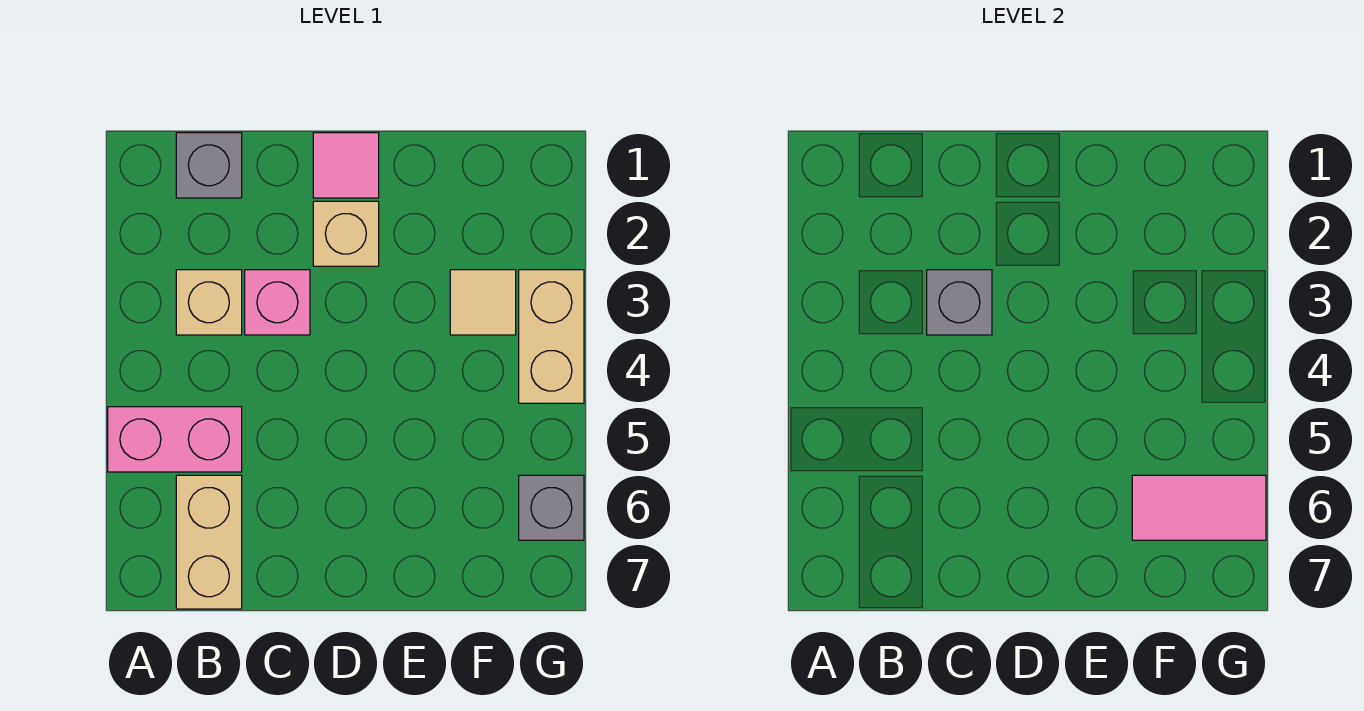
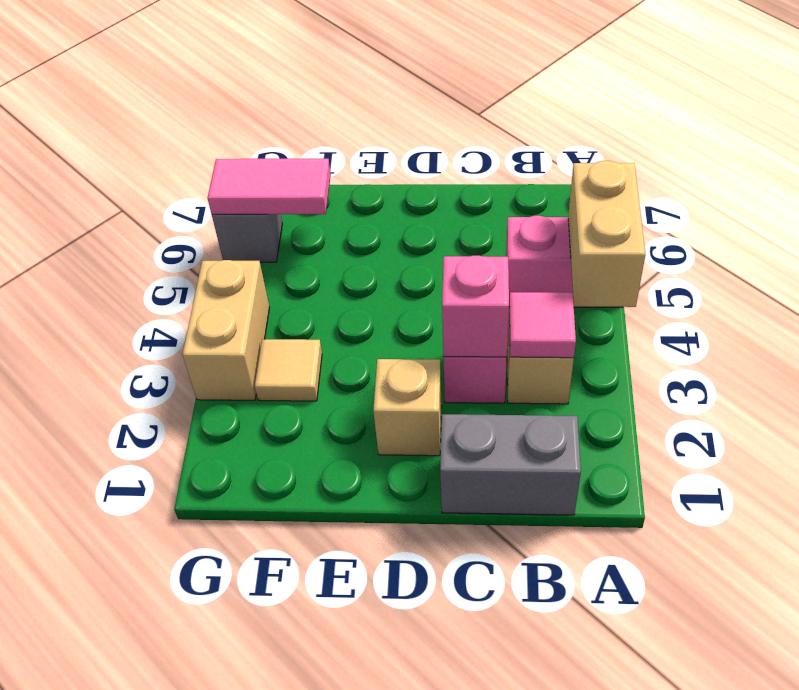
grey 1x1 brick [176,133,242,198] -> grey 1x2 brick [440,414,581,515]
tan 1x2 brick [176,475,242,609] -> tan 1x2 brick moved to [568,161,645,307]
grey 1x1 brick [927,270,992,335] -> pink 1x1 brick [442,256,509,357]
pink 1x1 tile [313,133,379,198] -> pink 1x1 tile moved to [509,292,576,358]

